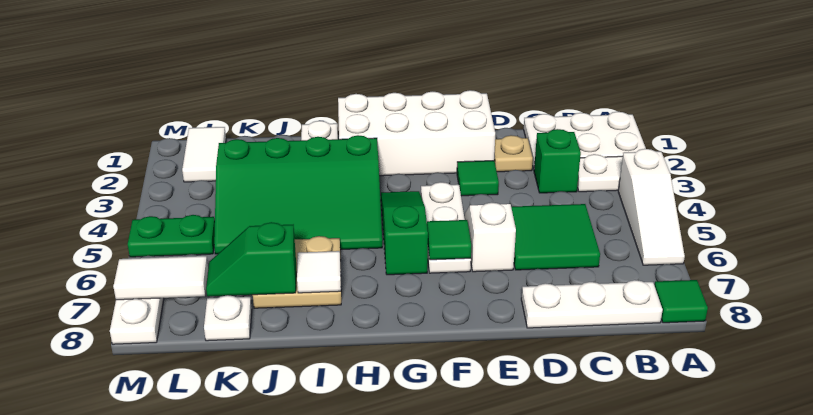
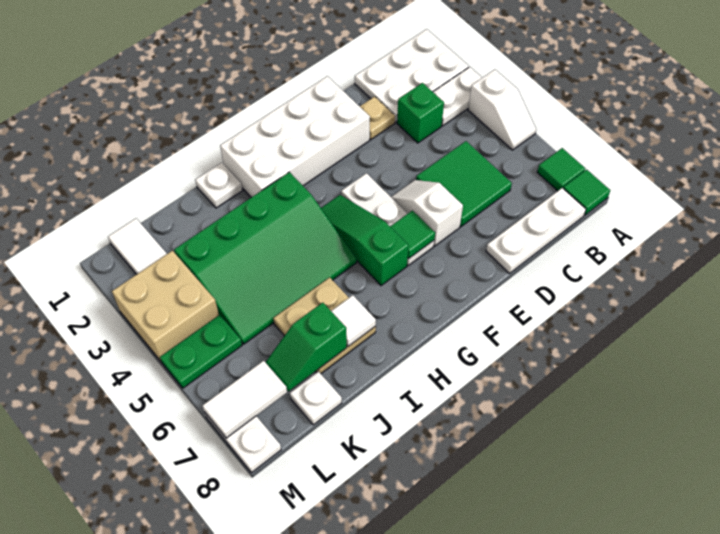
white 1x3 slope [618,149,685,265] -> white 1x2 slope [468,69,536,150]
green 1x1 tile [457,161,499,196] -> green 1x1 tile moved to [537,148,585,191]
none -> tan 2x2 brick [112,250,219,361]

